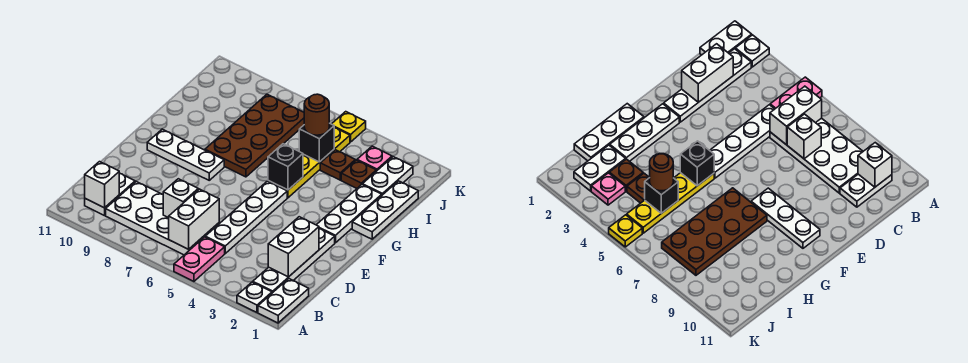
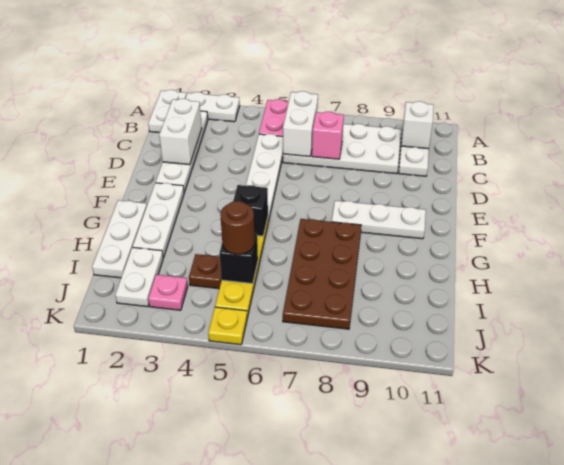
white 1x1 plate [237,282,272,312] -> white 1x2 plate [185,92,240,122]
white 1x1 brick [163,179,198,218] -> pink 1x1 brick [312,112,344,159]
brown 1x1 plate [341,160,376,188] -> none

